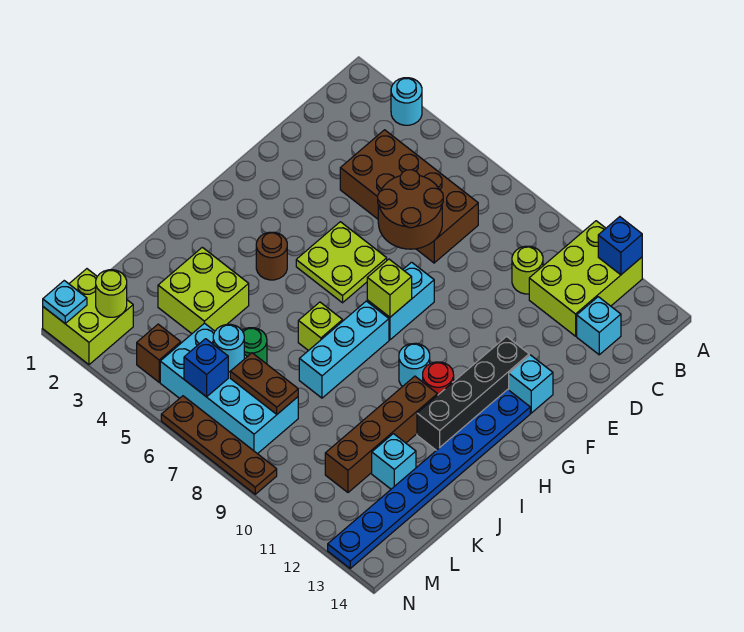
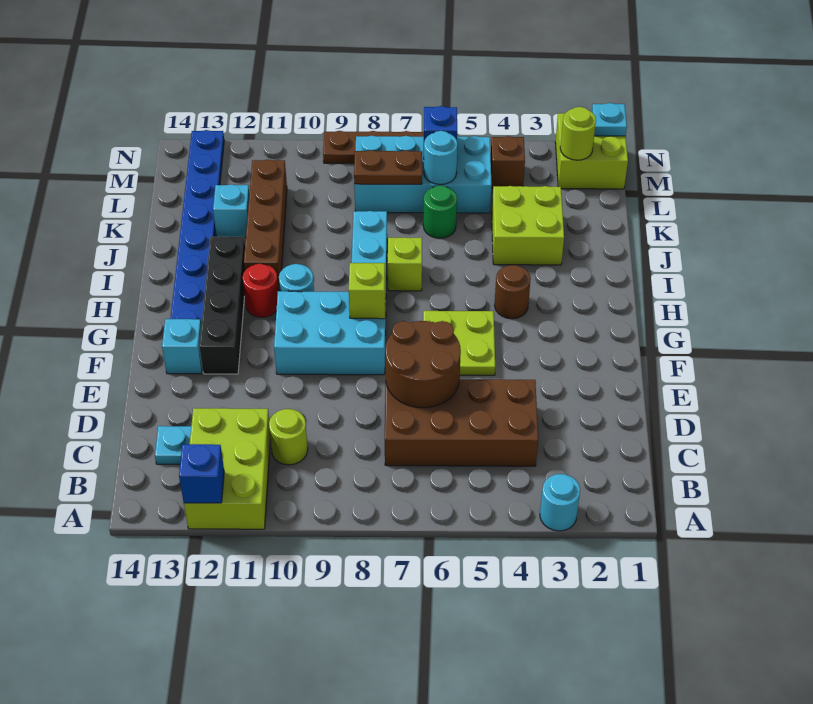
cyan 1x1 brick [577,297,621,355] -> cyan 1x1 plate [155,426,191,464]
cyan 1x2 brick [367,262,434,340] -> cyan 2x3 brick [274,291,386,375]

